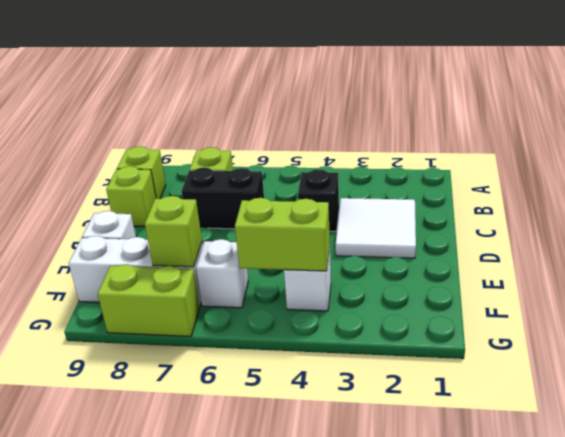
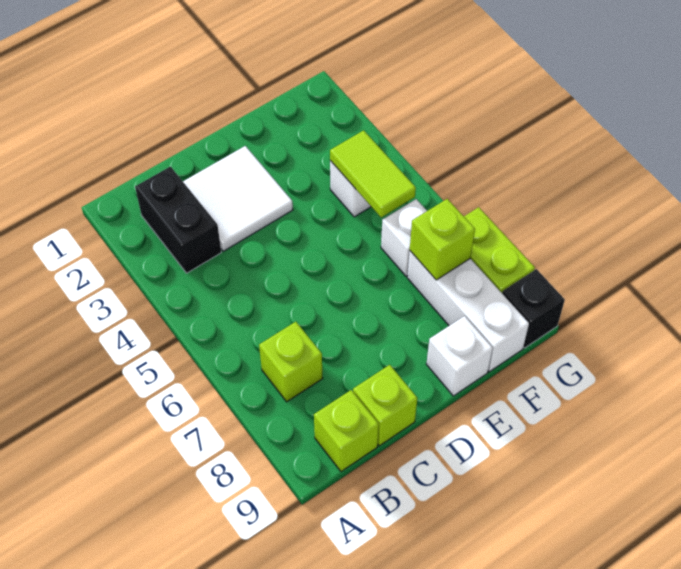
black 1x1 brick [298,169,339,231] -> black 1x1 brick moved to [502,269,565,348]
black 1x2 brick [182,168,264,229] -> black 1x2 brick moved to [135,167,221,273]
lime 1x2 brick [235,198,330,271] -> lime 1x2 tile [330,130,416,218]

